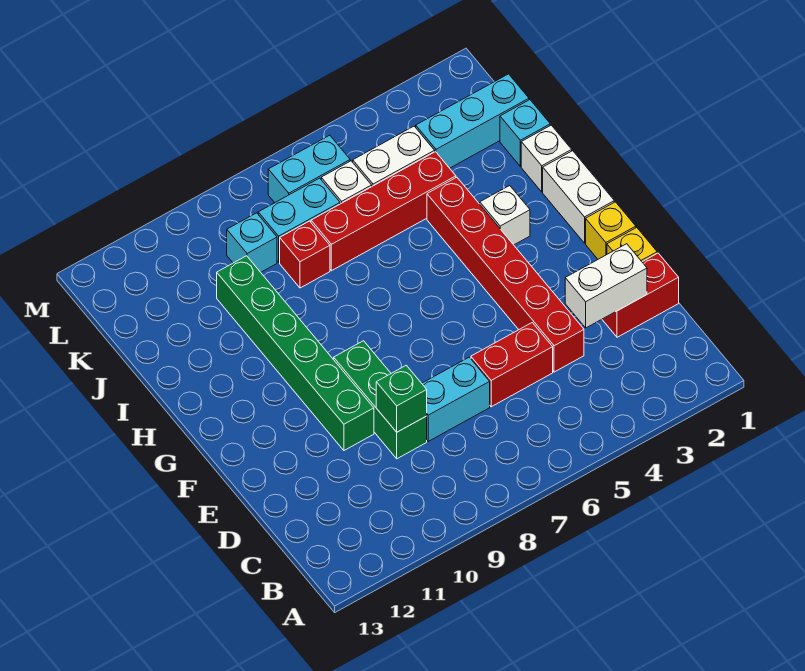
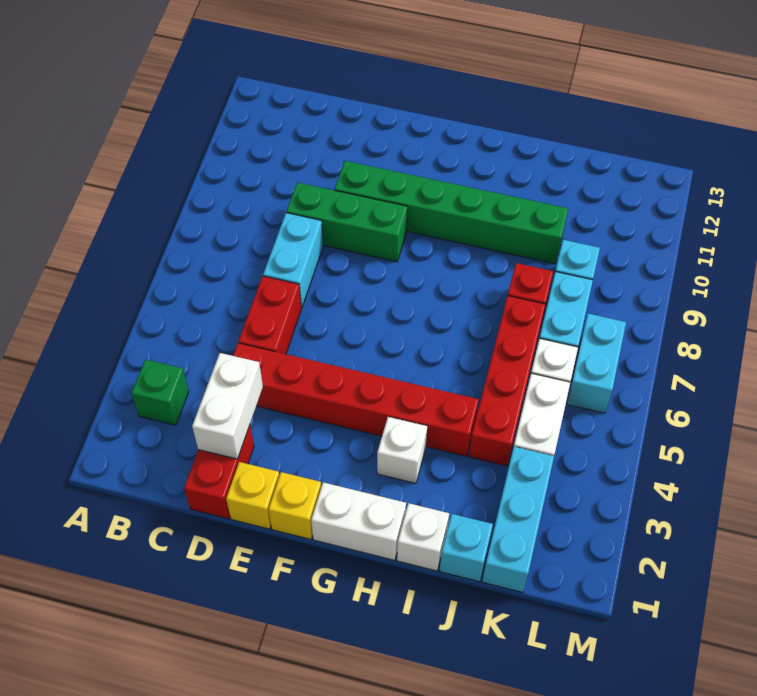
green 1x1 brick [376,365,427,432] -> green 1x1 brick moved to [132,359,189,425]

